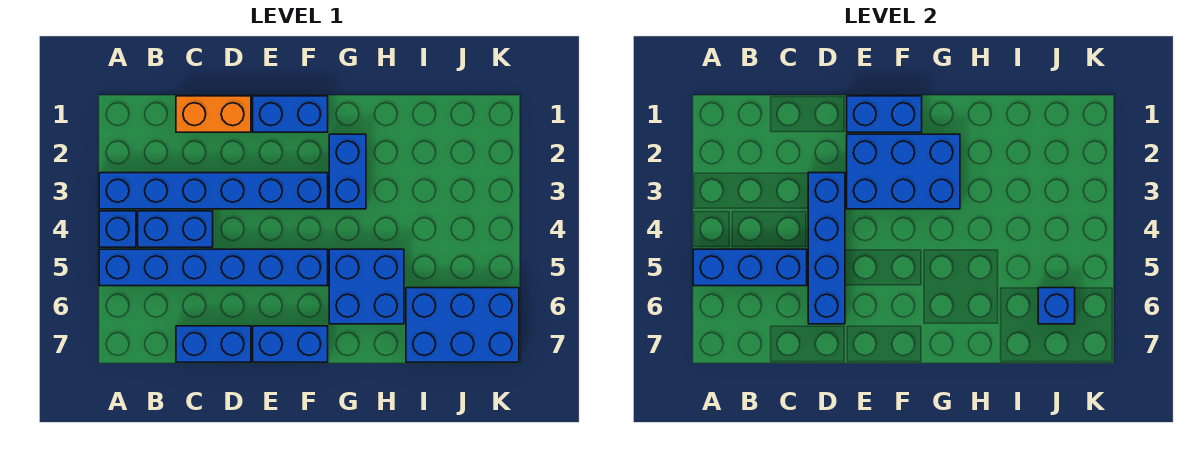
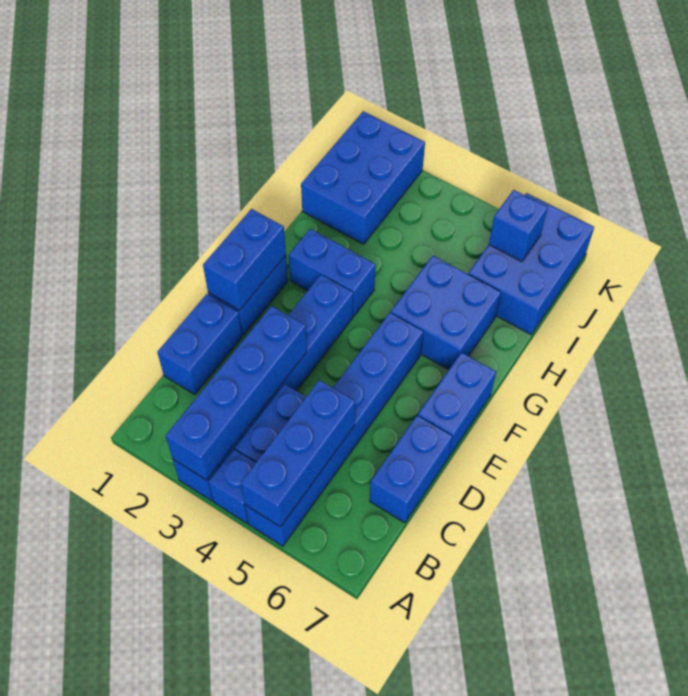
orange 1x2 brick [176,96,251,132] -> blue 1x2 brick [157,294,242,395]
blue 1x4 brick [808,173,845,324] -> blue 1x4 brick turned to [166,306,307,480]
blue 2x3 brick [847,134,960,209] -> blue 2x3 brick moved to [301,111,425,244]

